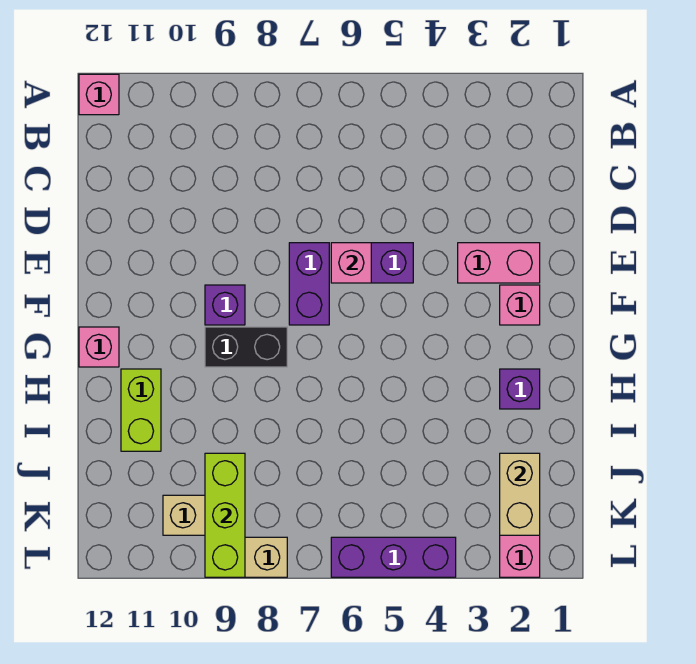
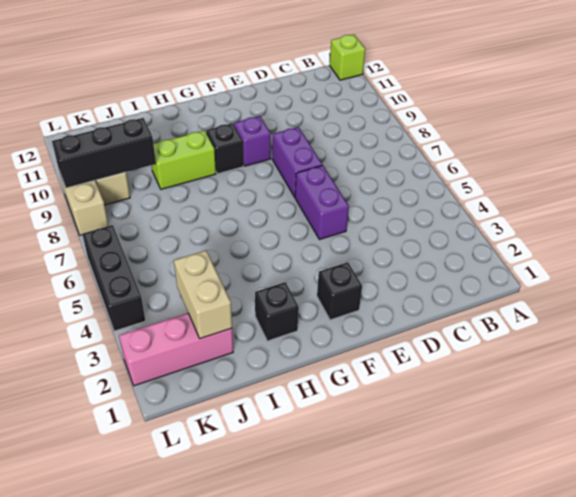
pink 1x1 brick [79,74,119,115] -> lime 1x1 brick [330,35,365,80]
pink 1x2 brick [458,243,540,283] -> none
pink 1x1 brick [331,243,371,283] -> none
purple 1x2 brick [289,243,329,325] -> purple 1x2 brick turned to [272,127,322,197]
pink 1x1 brick [500,285,540,325] -> black 1x1 brick [317,262,362,320]
black 1x2 brick [205,327,287,367] -> black 1x1 brick [206,123,243,174]
pink 1x1 brick [79,327,119,367] -> none
purple 1x1 brick [500,369,540,409] -> black 1x1 brick [255,282,299,341]
lime 1x2 brick [121,369,161,451] -> lime 1x2 brick moved to [151,130,216,189]
tan 1x2 brick [500,453,540,535] -> tan 1x2 brick turned to [174,250,232,339]
lime 1x3 brick [205,453,245,577] -> black 1x3 brick [52,118,156,188]
purple 1x3 brick [331,537,456,577] -> black 1x3 brick [82,225,145,331]

